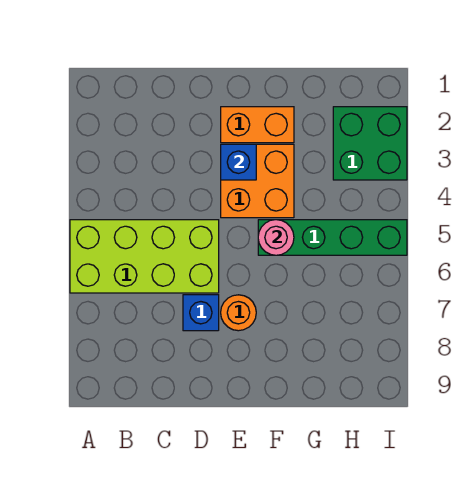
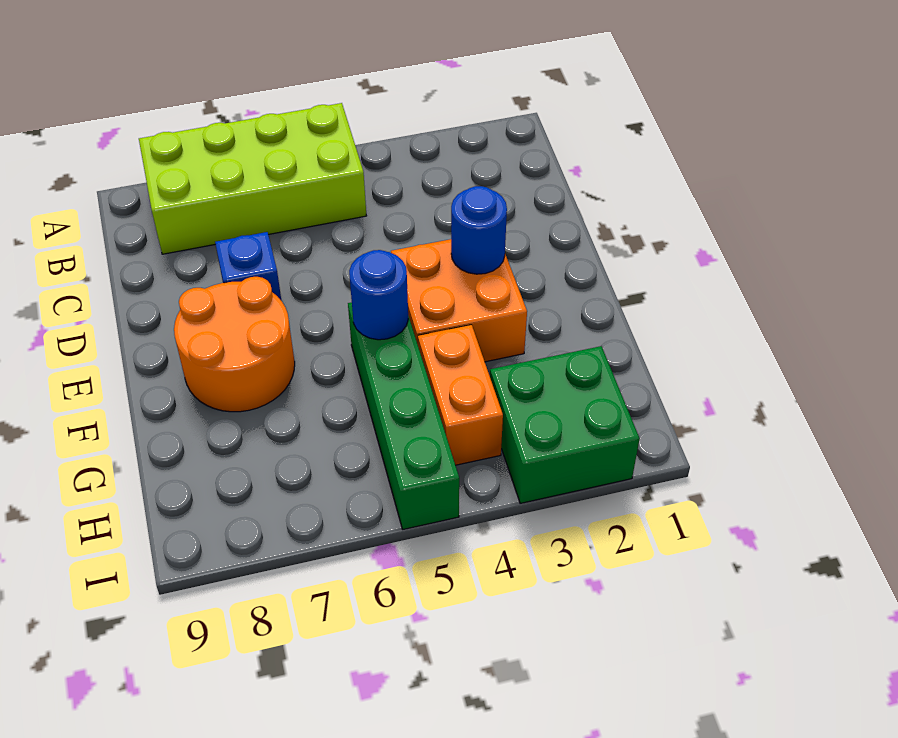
lime 2x4 brick [70,220,219,293] -> lime 2x4 brick turned to [139,103,366,254]
orange 1x2 brick [221,107,294,143] -> orange 1x2 brick moved to [418,325,503,465]
blue 1x1 brick [221,144,256,180] -> blue 1x1 round brick [451,186,507,274]
orange 1x1 round brick [221,295,256,331] -> orange 2x2 round brick [174,277,295,412]
pink 1x1 round brick [258,220,294,255] -> blue 1x1 round brick [349,250,408,340]

